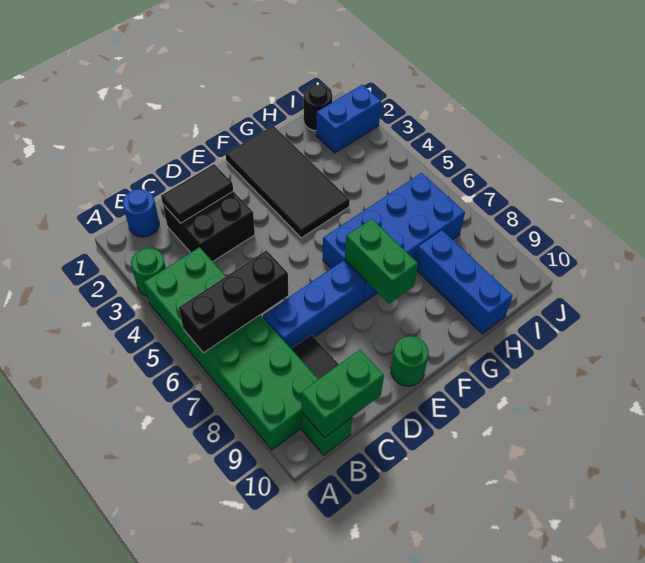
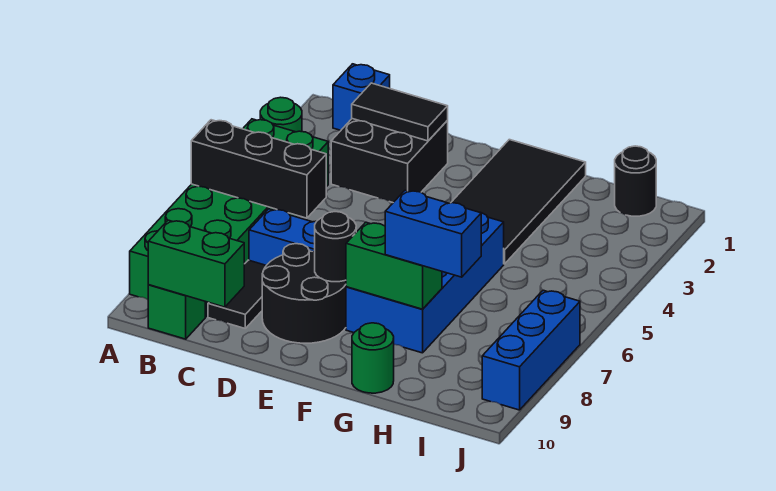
blue 1x1 round brick [123,189,159,237] -> blue 1x1 brick [333,64,390,130]
none -> black 2x2 round brick [262,244,346,343]
none -> black 1x1 round brick [315,212,356,282]
green 1x1 round brick [391,336,429,386] -> green 1x1 round brick moved to [352,323,394,393]
blue 2x4 brick [323,173,465,302] -> blue 2x4 brick turned to [346,213,504,353]
green 1x2 brick [345,219,418,304] -> green 1x2 brick turned to [346,222,442,309]
blue 1x3 brick [416,230,513,334] -> blue 1x3 brick moved to [482,290,580,410]
blue 1x2 brick [316,85,381,153] -> blue 1x2 brick moved to [385,190,481,277]

